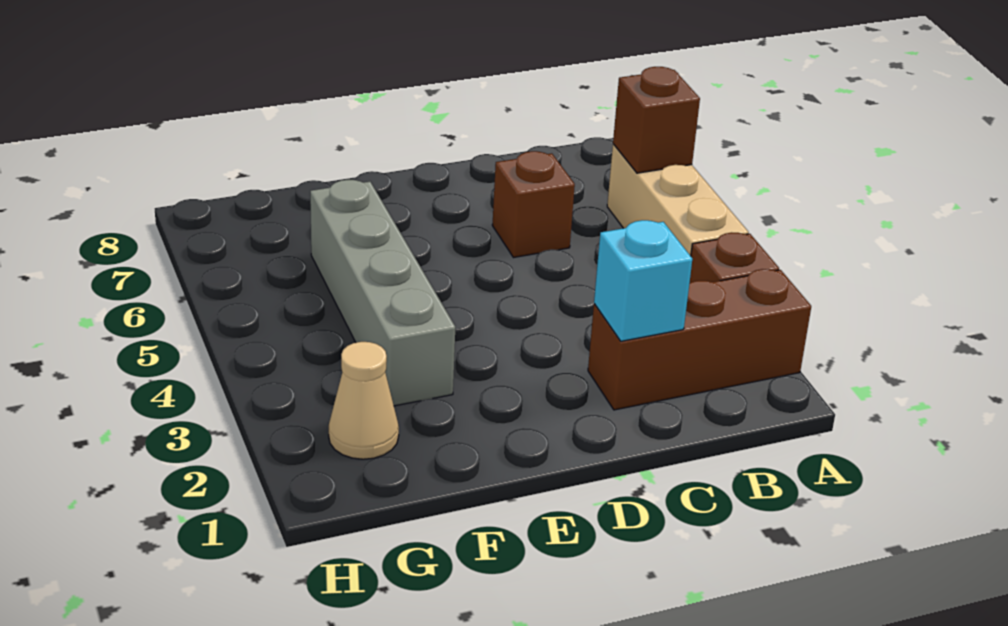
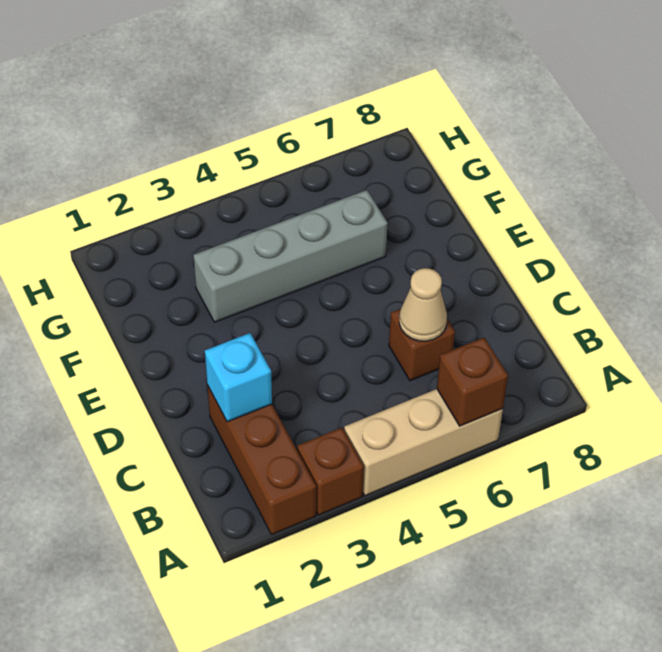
tan 1x1 cone [329,342,399,459] -> tan 1x1 cone moved to [399,268,447,341]

